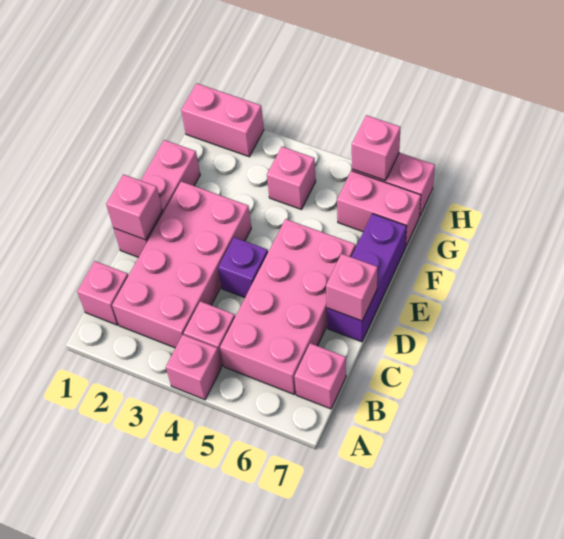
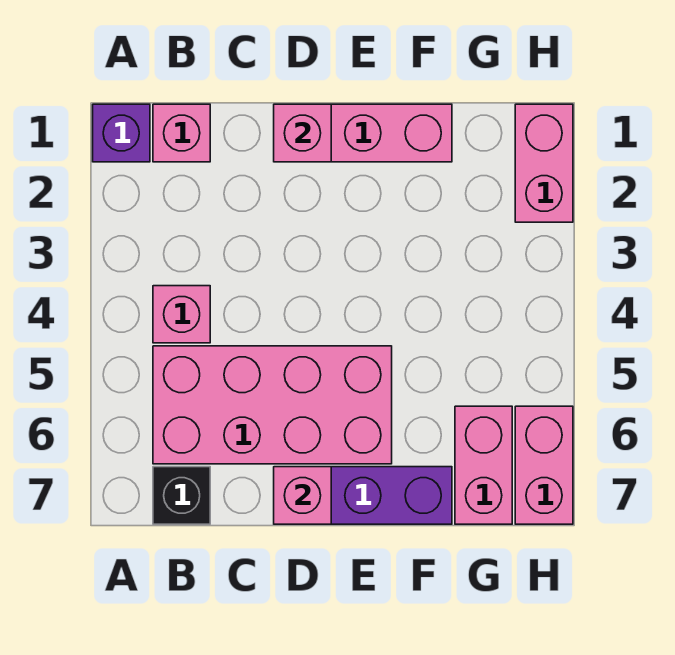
pink 1x1 brick [166,335,221,400] -> none
pink 2x4 brick [112,181,251,348] -> none
pink 1x1 brick [294,343,346,409] -> black 1x1 brick [153,467,210,524]
purple 1x1 brick [218,237,268,297] -> purple 1x1 brick moved to [93,104,150,162]
pink 1x1 brick [267,147,316,210] -> none
pink 1x1 brick [352,115,400,180] -> none

